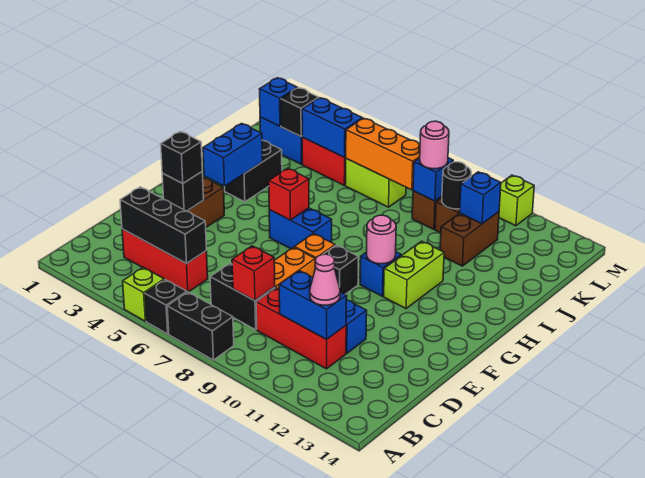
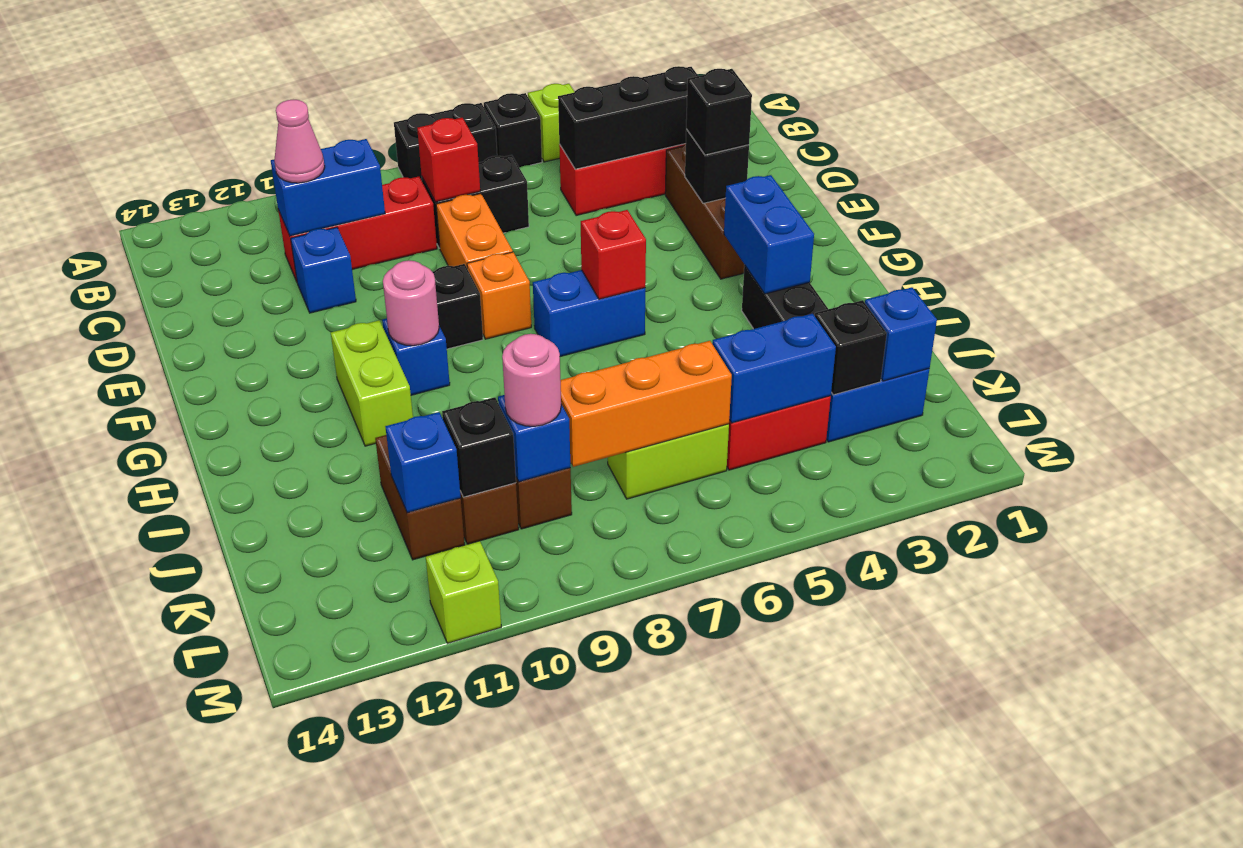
black 1x1 round brick [442,162,471,209] -> black 1x1 brick [442,397,516,497]

